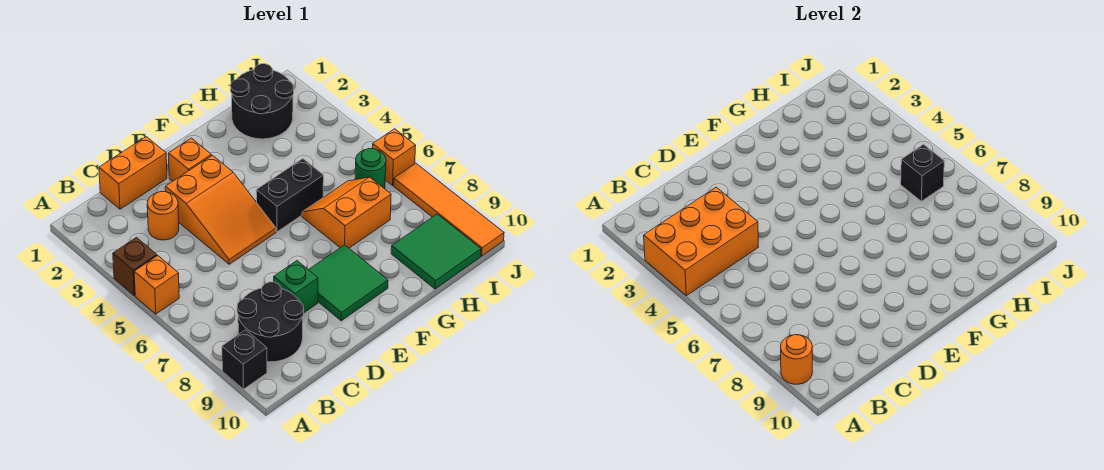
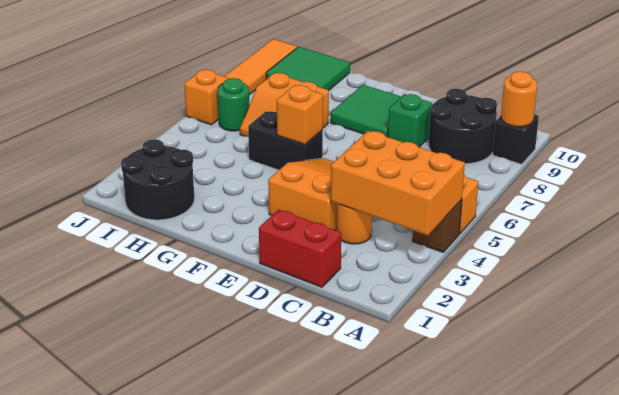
orange 1x2 brick [99,137,167,209] -> red 1x2 brick [259,210,341,287]
orange 1x1 brick [168,138,211,181] -> orange 1x1 brick moved to [277,85,323,145]
black 1x1 brick [901,144,944,201] -> none

